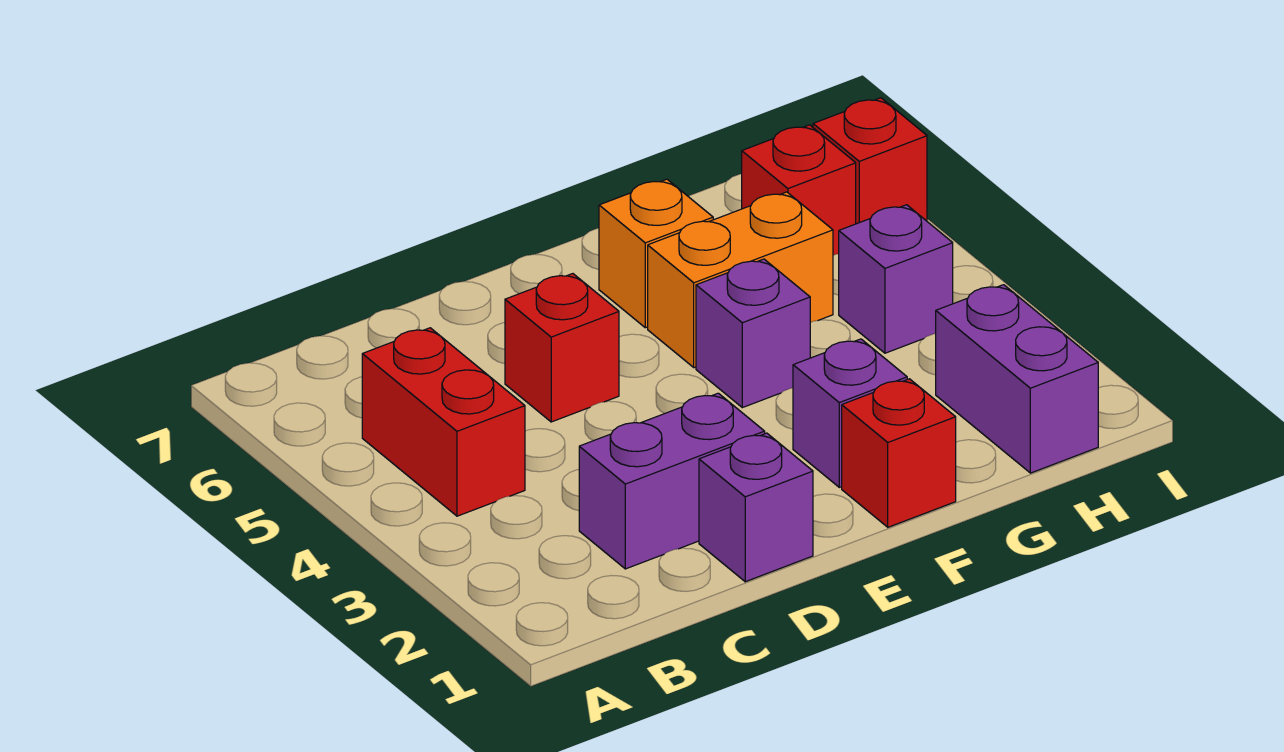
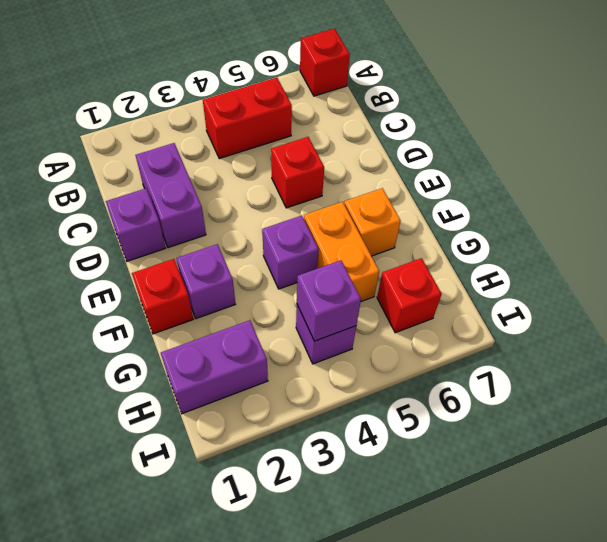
none -> purple 1x1 brick [297,260,361,341]
red 1x1 brick [813,98,927,224] -> red 1x1 brick moved to [300,29,350,96]

